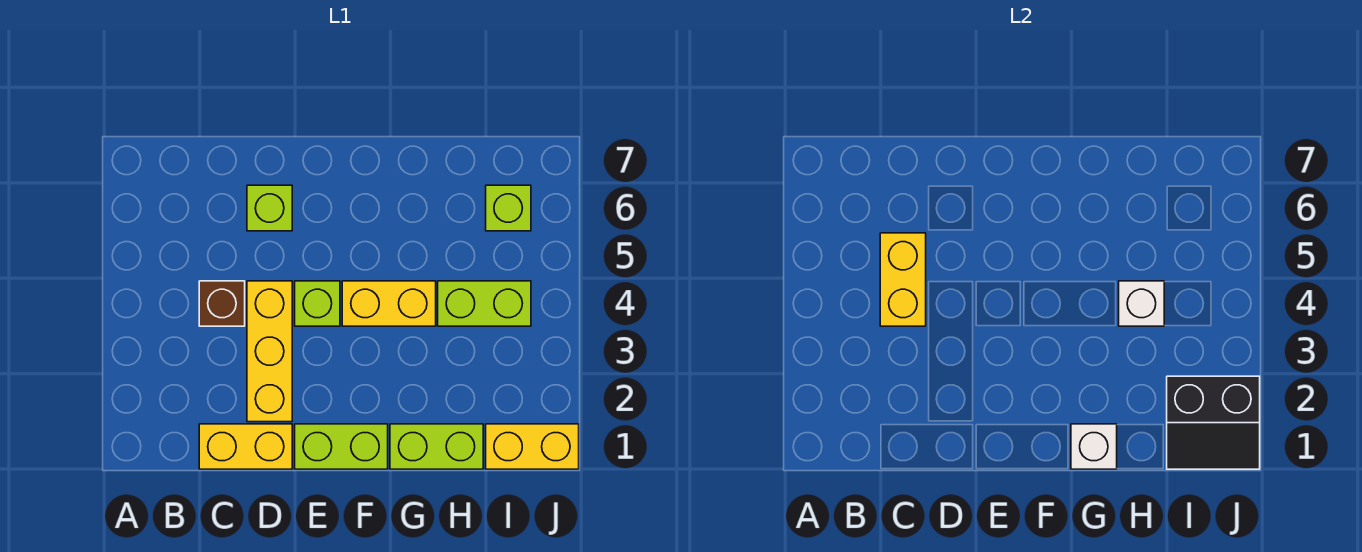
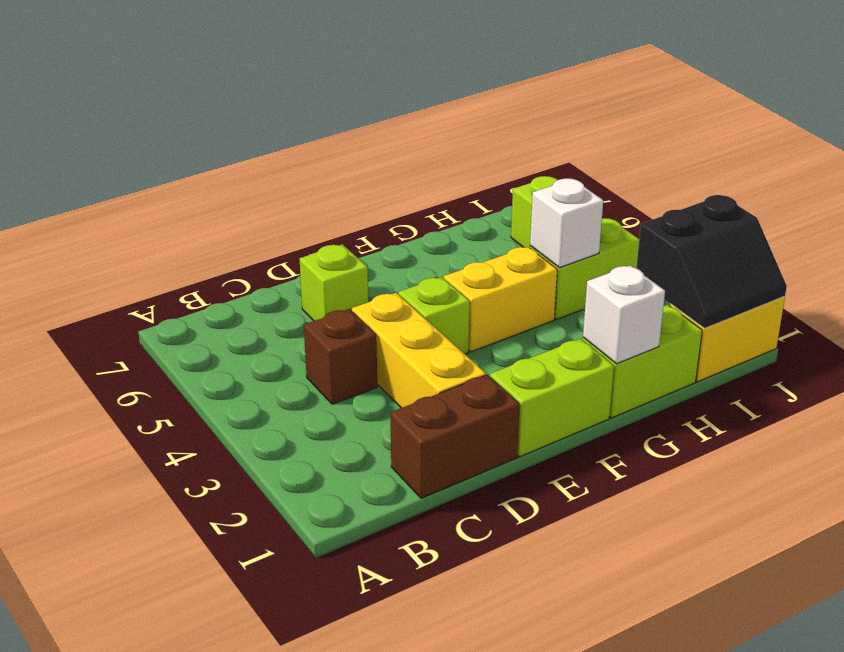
yellow 1x2 brick [199,424,292,469] -> brown 1x2 brick [390,375,520,498]
yellow 1x2 brick [880,233,926,326] -> none

